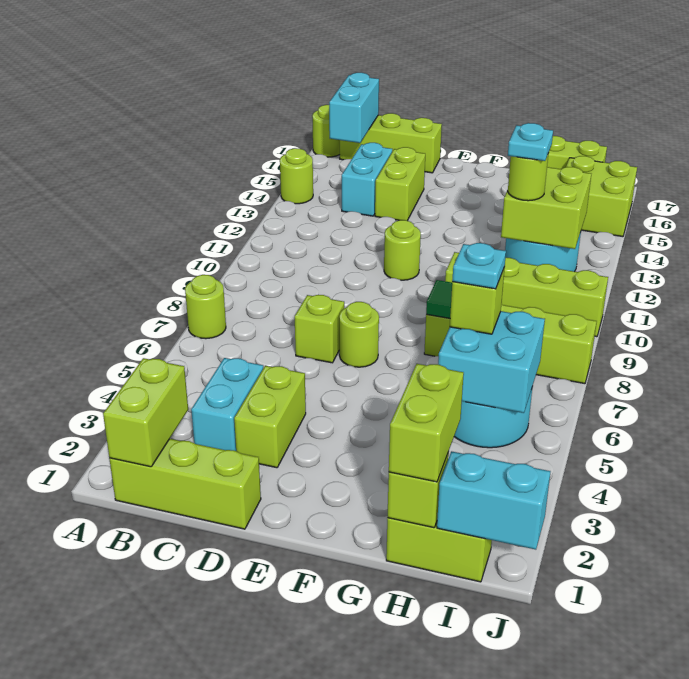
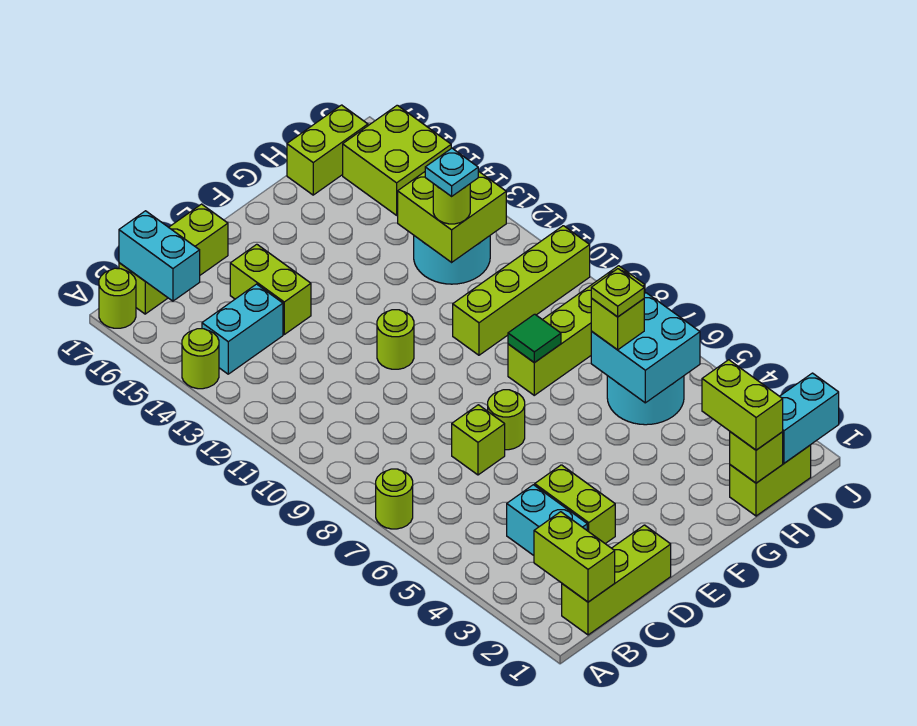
cyan 1x2 brick [342,143,392,216] -> cyan 1x2 brick turned to [202,284,283,374]
cyan 1x1 plate [452,243,506,289] -> lime 1x1 plate [591,269,644,317]

